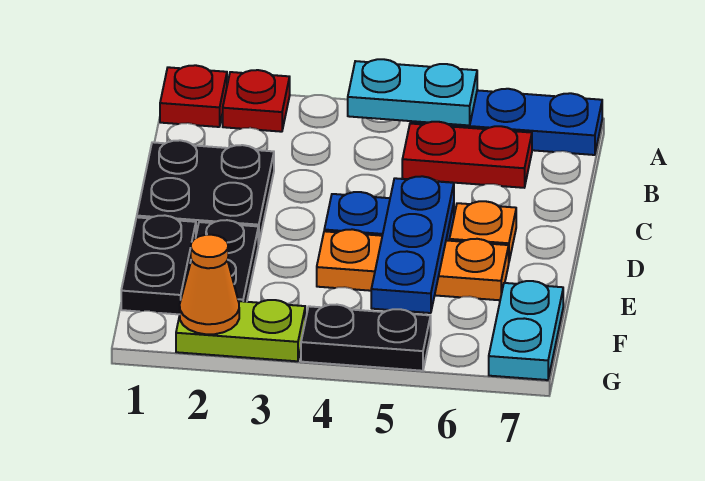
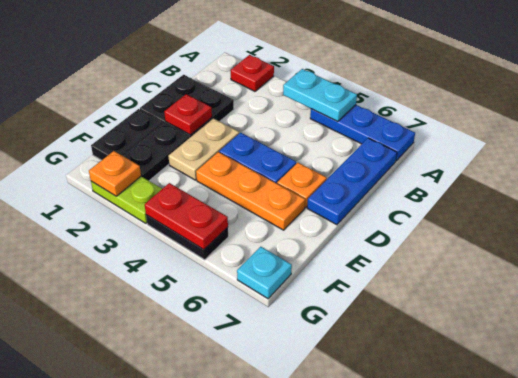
red 1x1 plate [160,65,227,127] -> red 1x1 plate moved to [164,94,212,135]
red 1x2 plate [402,122,532,188] -> red 1x2 plate moved to [145,183,228,250]
none -> tan 1x2 plate [168,118,239,180]
blue 1x3 plate [371,176,454,313] -> blue 1x3 plate moved to [307,138,397,225]
cyan 1x2 plate [489,281,563,380] -> cyan 1x1 plate [237,247,292,299]
orange 1x1 cone [180,235,239,334] -> orange 1x1 plate [89,151,141,196]

